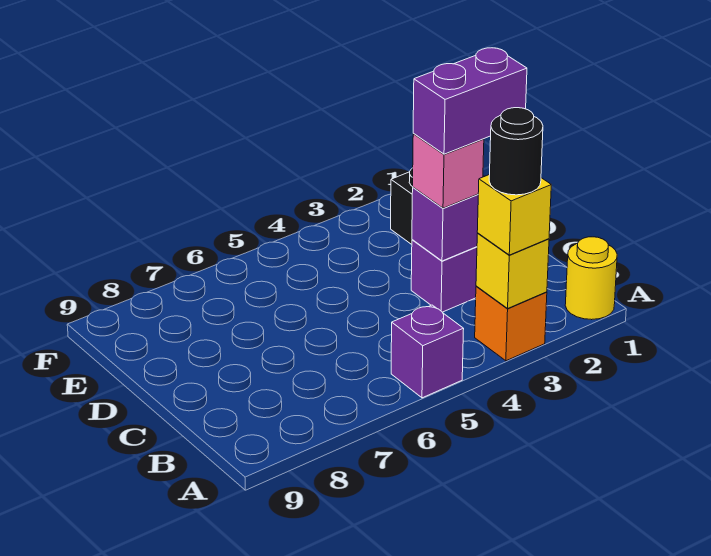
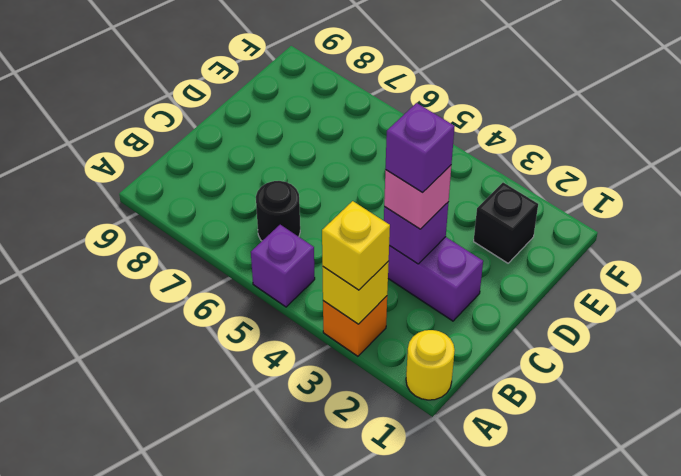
black 1x1 round brick [489,108,543,195] -> black 1x1 round brick moved to [256,181,300,241]
purple 1x2 brick [413,48,527,154] -> purple 1x1 brick [385,103,455,193]

